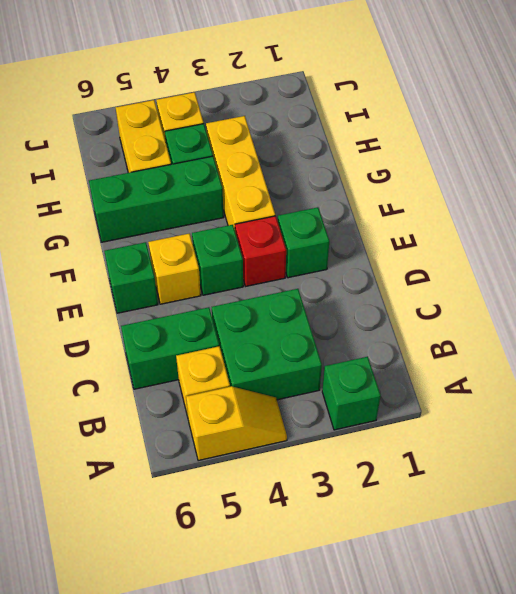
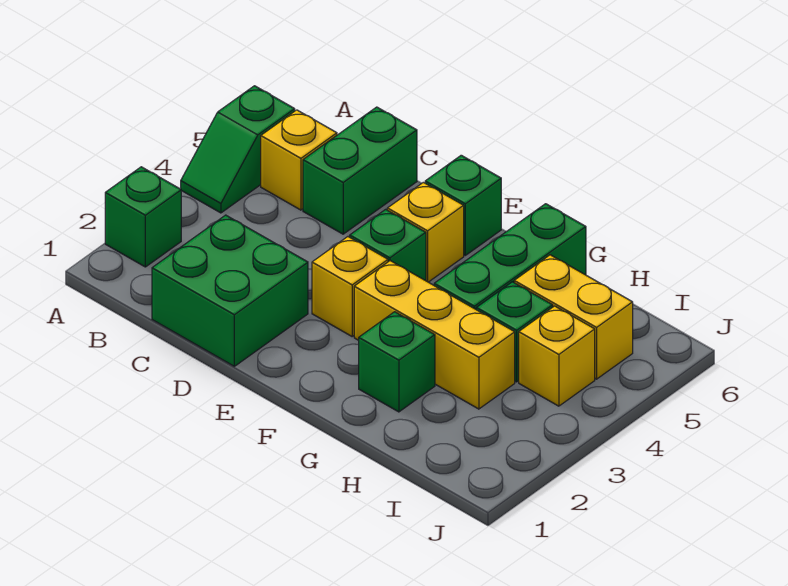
yellow 1x2 slope [186,386,287,461] -> green 1x2 slope [181,86,295,213]
green 2x2 brick [212,289,322,400] -> green 2x2 brick moved to [152,215,308,366]
green 1x1 brick [278,207,329,278] -> green 1x1 brick moved to [359,312,435,412]
red 1x1 brick [235,216,286,286] -> yellow 1x1 brick [312,237,388,336]

